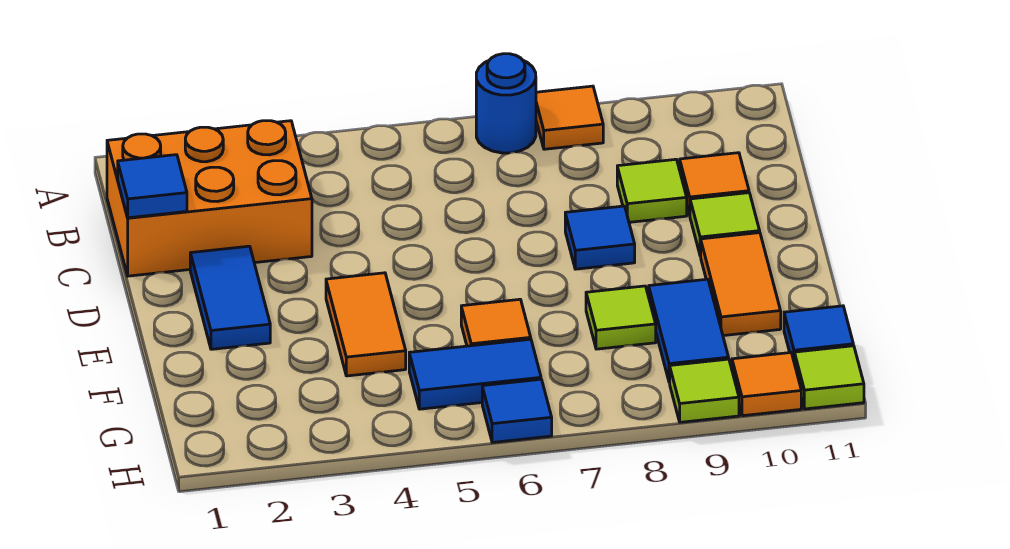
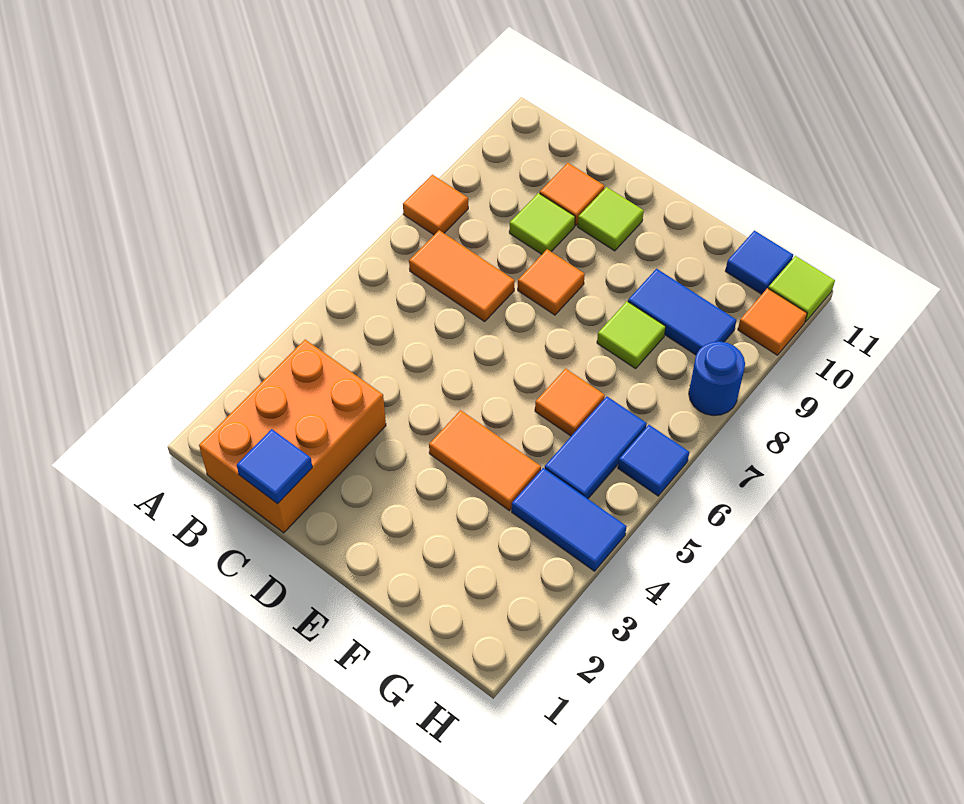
blue 1x1 round brick [476,54,536,153] -> blue 1x1 round brick moved to [689,341,745,416]
blue 1x2 tile [190,246,270,349] -> blue 1x2 tile moved to [512,468,627,571]
blue 1x1 tile [565,206,635,269] -> orange 1x1 tile [518,249,585,315]
orange 1x2 tile [701,233,781,336] -> orange 1x2 tile moved to [409,230,515,321]
lime 1x1 tile [670,359,739,422] -> none

